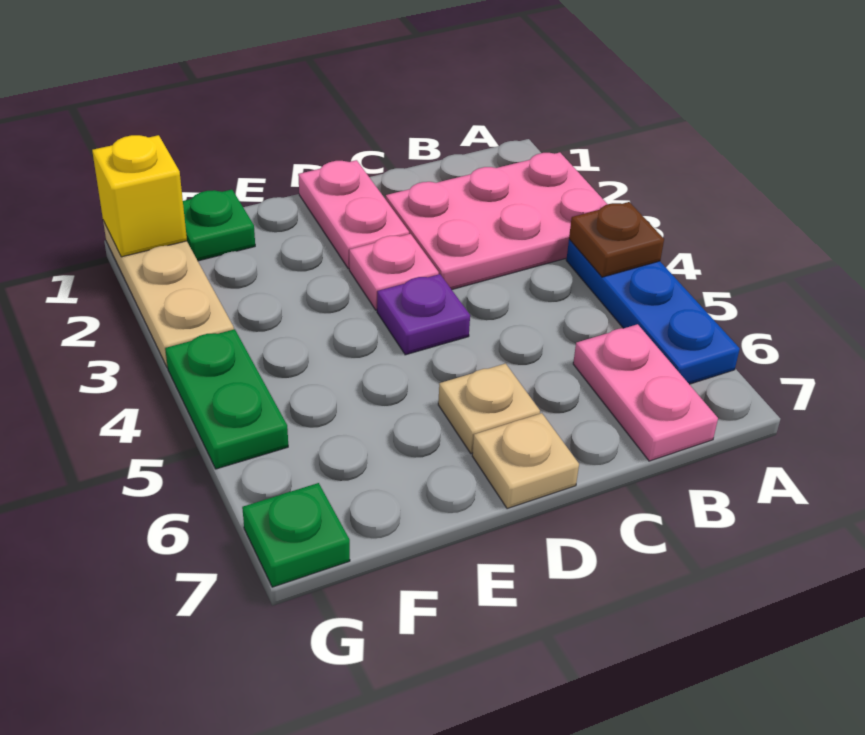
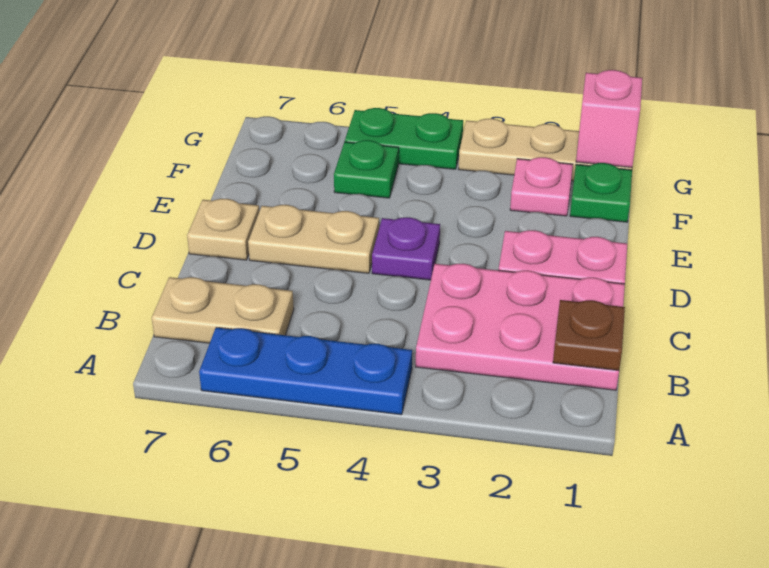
pink 2x3 plate [386,152,608,290] -> pink 2x3 plate turned to [416,264,625,390]
brown 1x1 plate [569,202,664,277] -> brown 1x1 plate moved to [553,300,625,370]
pink 1x2 plate [573,324,718,461] -> tan 1x2 plate [152,277,294,343]
pink 1x1 plate [349,234,439,310] -> pink 1x1 plate moved to [510,157,573,216]
tan 1x1 plate [438,364,540,453] -> tan 1x2 plate [248,205,379,273]
yellow 1x1 brick [92,135,187,257] -> pink 1x1 brick [576,70,642,168]
green 1x1 plate [242,483,350,587] -> green 1x1 plate moved to [334,140,399,198]

